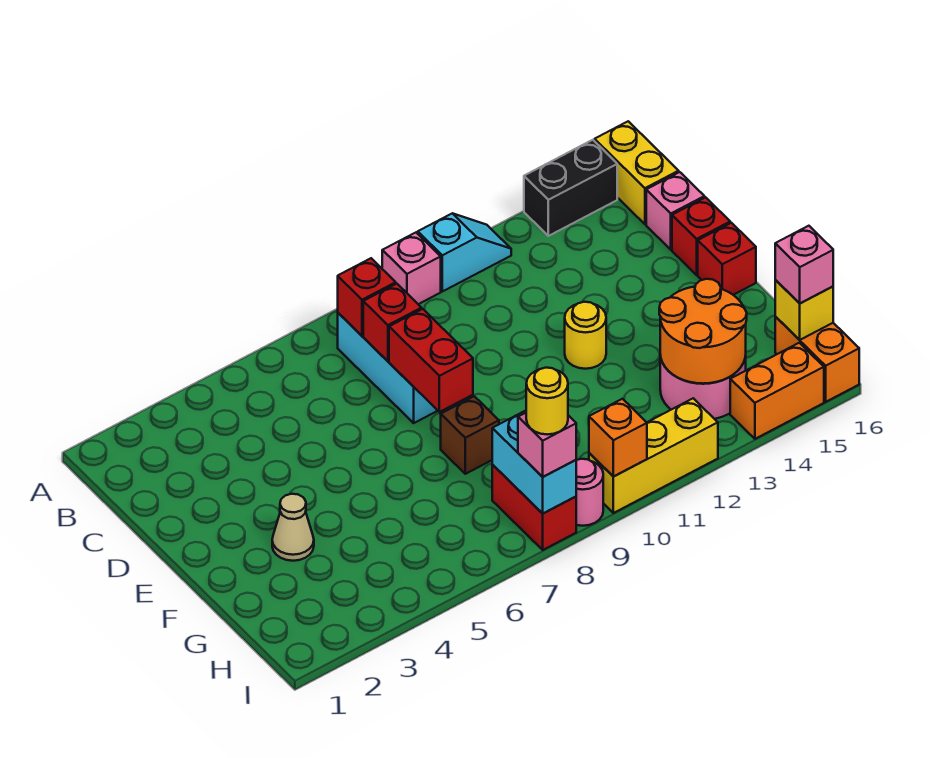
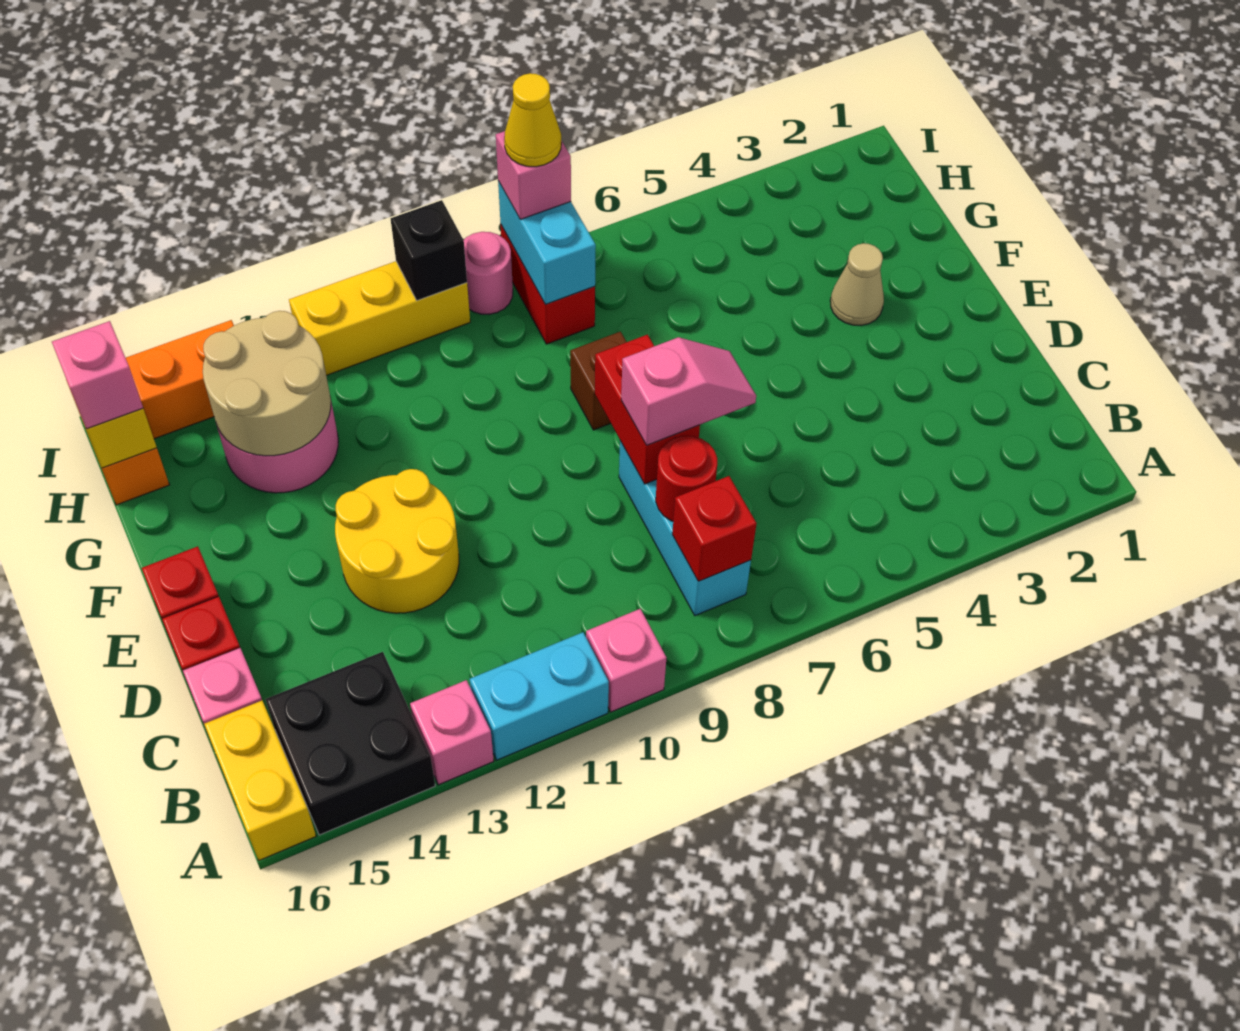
cyan 1x2 slope [418,213,511,291] -> cyan 1x2 brick [470,632,609,760]
none -> pink 1x1 brick [410,680,494,785]
black 1x2 brick [524,140,617,236] -> black 2x2 brick [266,652,435,835]
red 1x1 brick [363,284,422,361] -> red 1x1 round brick [656,436,717,521]
none -> pink 1x2 slope [621,337,756,445]
yellow 1x1 round brick [565,302,606,369] -> yellow 2x2 round brick [335,469,459,613]
orange 2x2 round brick [659,279,747,384] -> tan 2x2 round brick [203,311,331,456]
yellow 1x1 round brick [526,368,568,435] -> yellow 1x1 cone [504,73,561,167]
orange 1x1 brick [589,399,647,477] -> black 1x1 brick [391,200,467,300]

